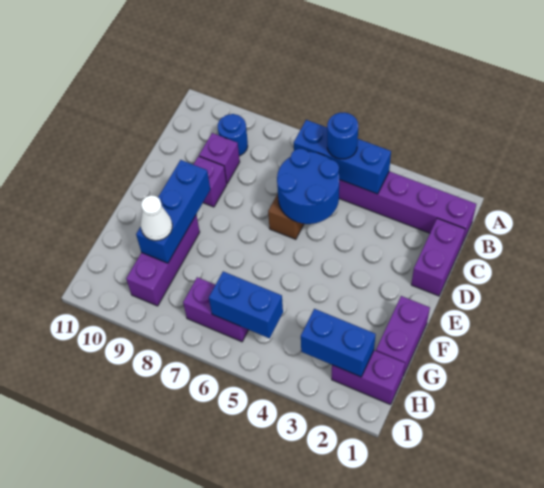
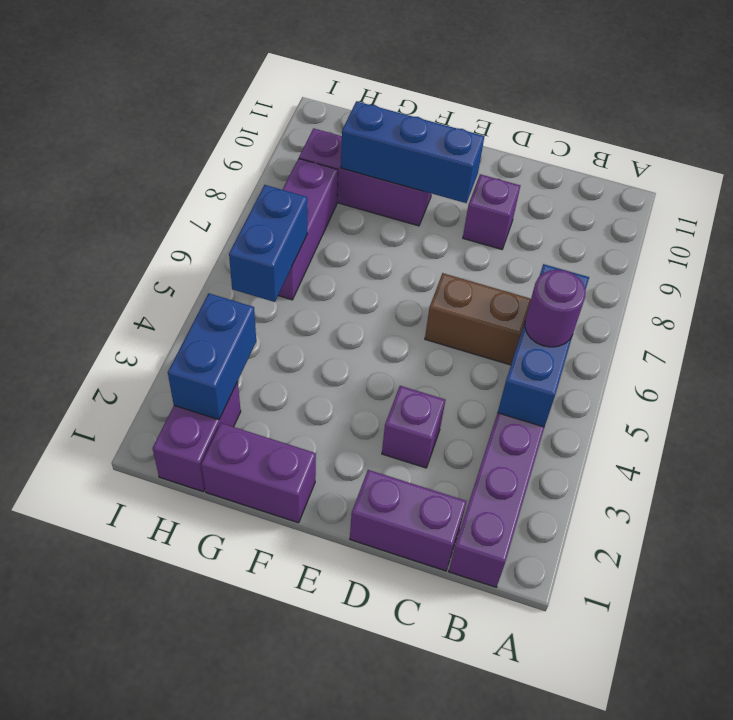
blue 1x1 round brick [327,112,358,159] -> purple 1x1 round brick [525,270,586,347]
blue 1x1 round brick [218,114,248,156] -> none
blue 2x2 round brick [277,149,339,224] -> none
purple 1x1 brick [199,133,240,183] -> purple 1x1 brick moved to [382,386,445,468]
white 1x1 cone [141,195,172,241] -> none
purple 1x2 brick [183,277,248,342] -> purple 1x3 brick [278,158,338,300]

